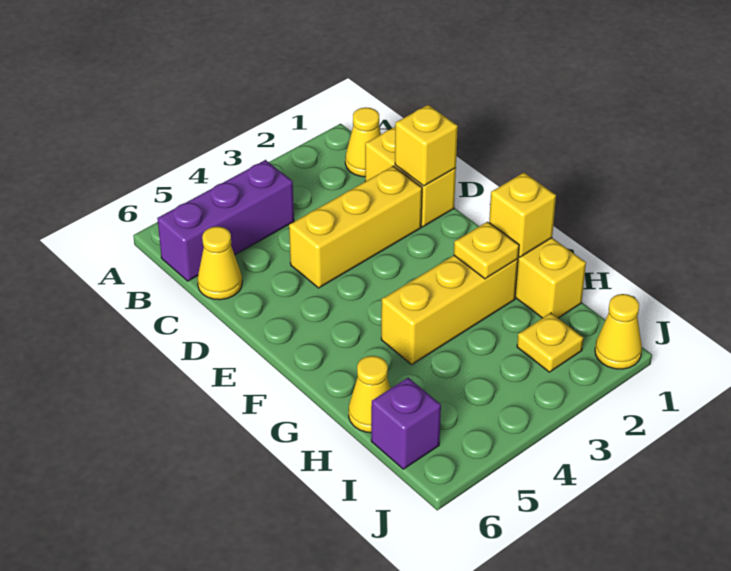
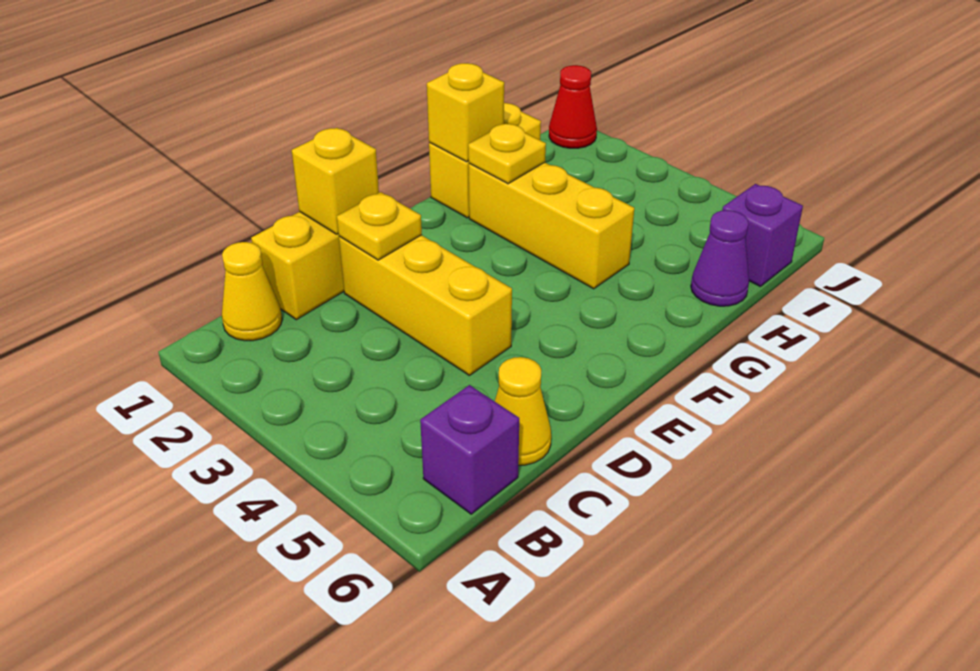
purple 1x3 brick [157,160,294,281] -> purple 1x1 brick [420,385,519,514]
yellow 1x1 cone [349,356,391,433] -> purple 1x1 cone [691,210,749,306]
yellow 1x1 plate [517,313,583,372] -> yellow 1x1 plate moved to [337,192,422,260]
yellow 1x1 cone [595,294,642,369] -> red 1x1 cone [549,65,597,148]

